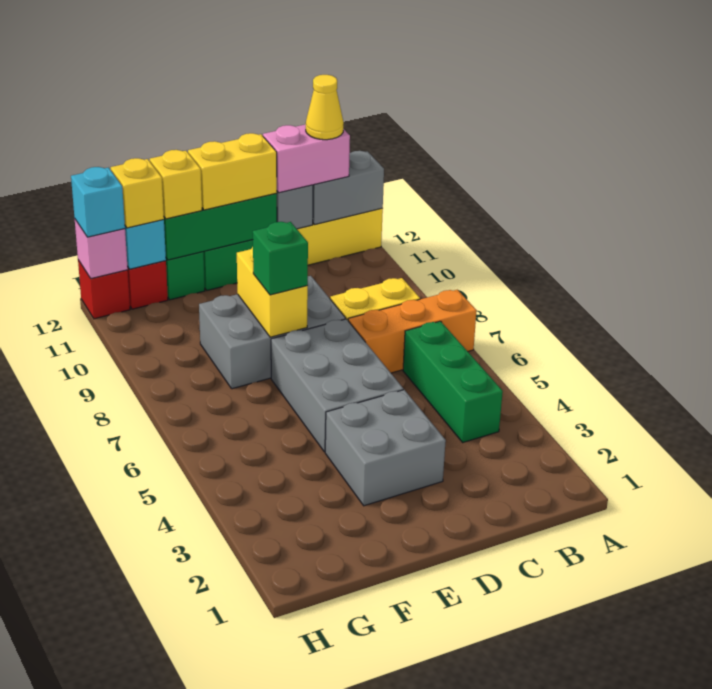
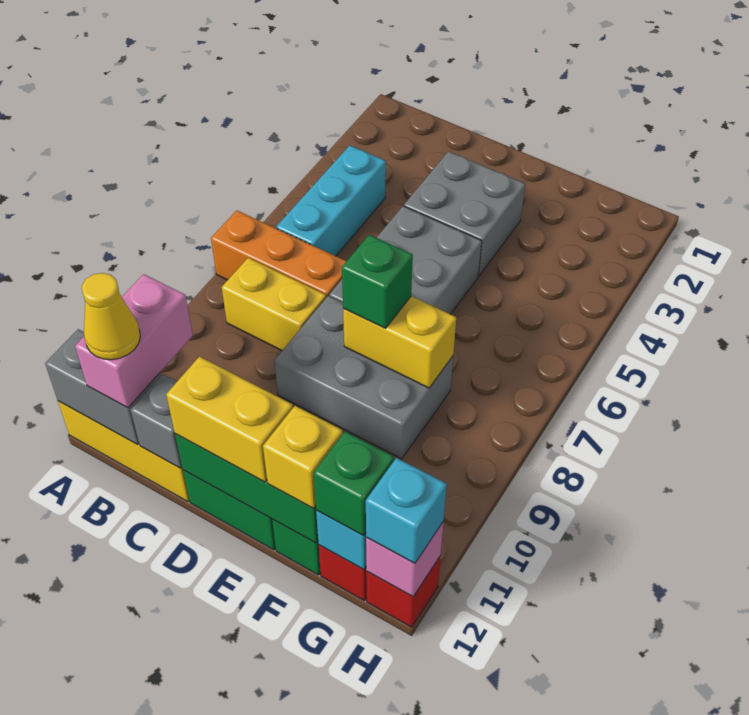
green 1x3 brick [403,321,503,442] -> cyan 1x3 brick [276,146,386,256]
pink 1x2 brick [263,124,350,193] -> pink 1x2 brick turned to [75,274,193,408]
yellow 1x2 brick [237,247,308,337] -> yellow 1x2 brick turned to [343,296,456,388]
yellow 1x1 brick [111,158,164,228] -> green 1x1 brick [314,432,394,535]

